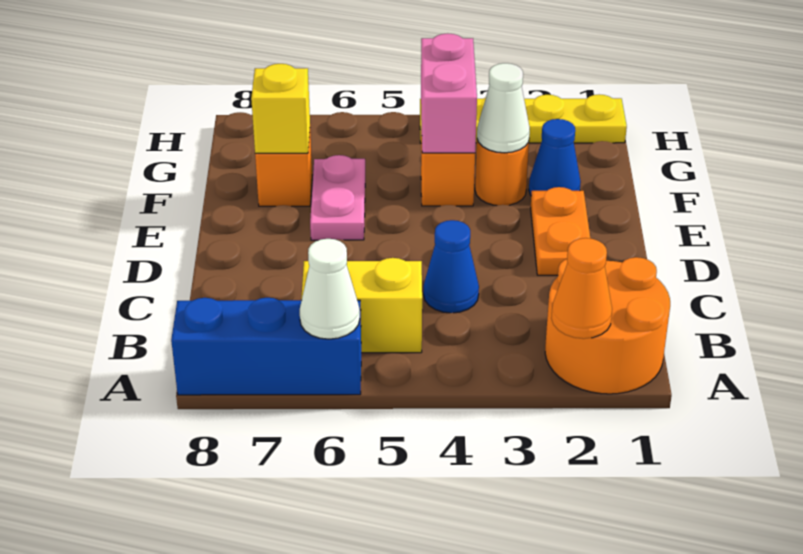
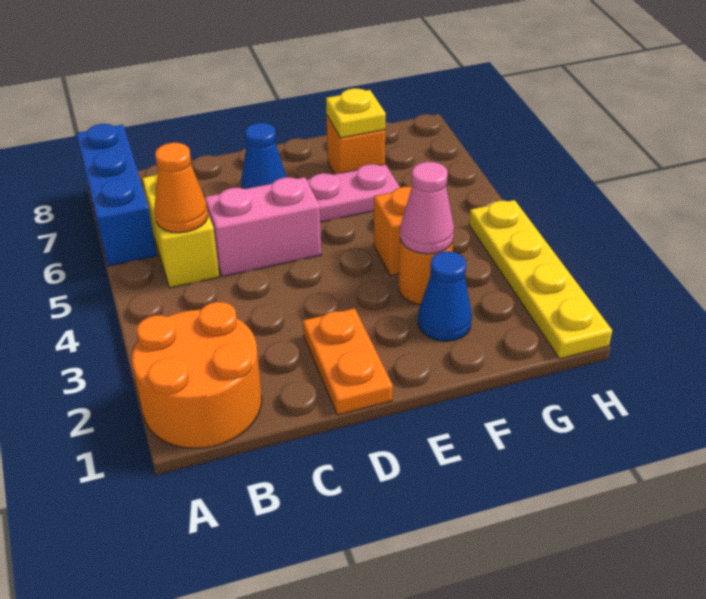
orange 1x1 cone [551,238,612,339] -> orange 1x1 cone moved to [154,143,208,233]
white 1x1 cone [300,239,360,339] -> none
blue 1x1 cone [423,220,479,313] -> blue 1x1 cone moved to [241,123,286,189]
orange 1x2 plate [531,187,591,275] -> orange 1x2 plate turned to [303,308,393,415]
white 1x1 cone [477,63,530,153] -> pink 1x1 cone [400,162,454,254]
pink 1x2 brick [421,33,477,153] -> pink 1x2 brick moved to [205,177,321,277]
yellow 1x1 brick [251,64,310,153] -> yellow 1x1 plate [326,88,386,138]

